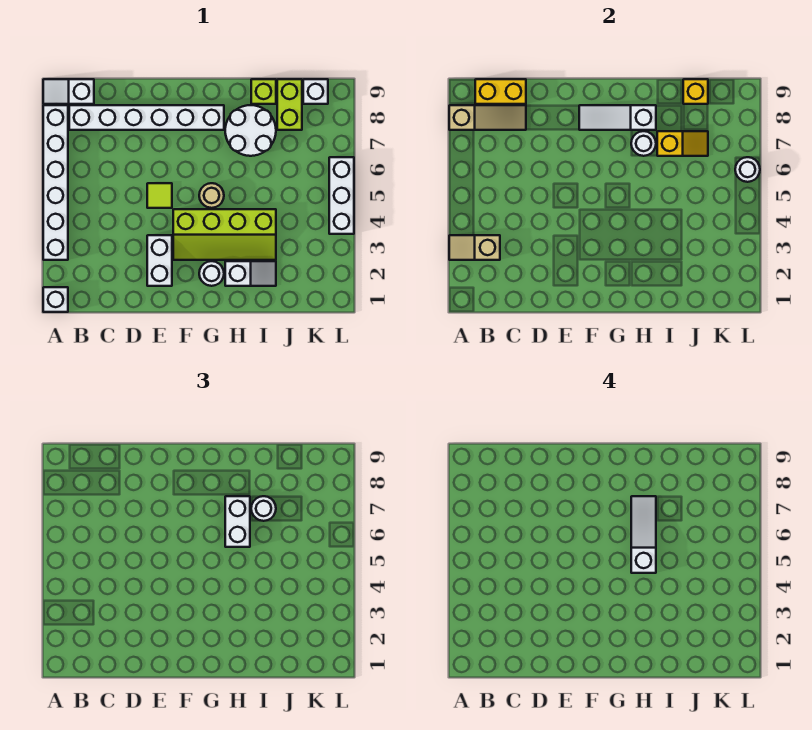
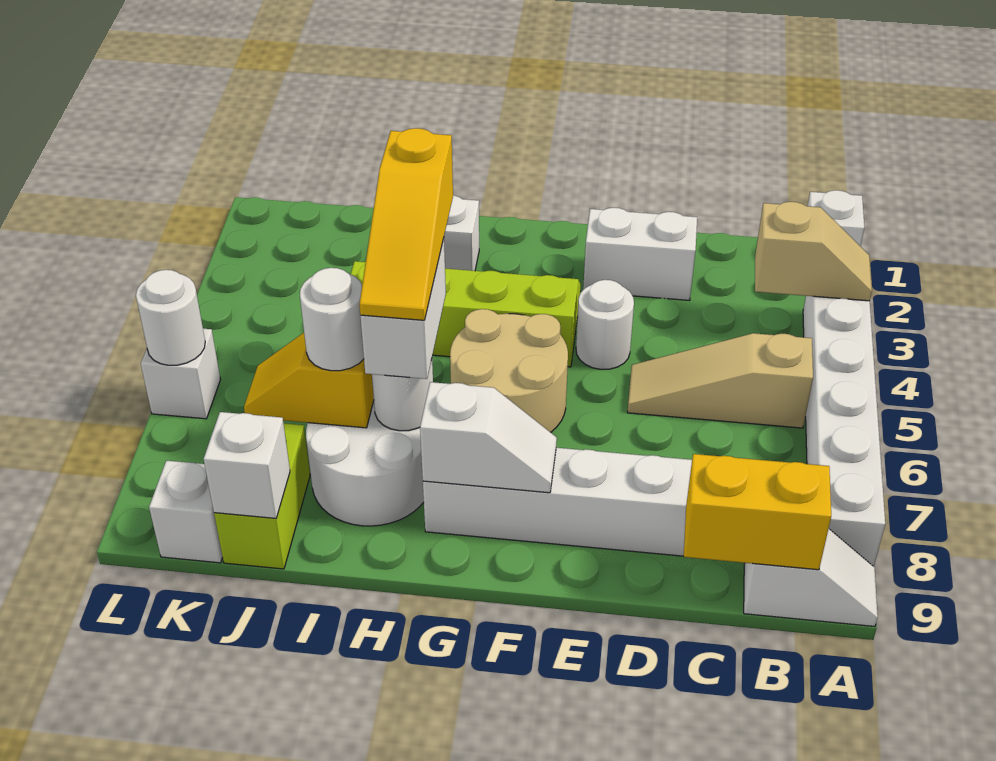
tan 1x3 slope [449,105,526,130] -> tan 1x3 slope moved to [627,333,813,428]
white 1x2 brick [147,235,172,286] -> white 1x2 brick turned to [583,208,697,300]
lime 1x1 tile [147,183,172,208] -> none
white 1x3 slope [579,105,656,130] -> white 1x2 slope [420,382,557,493]
white 1x1 round brick [199,261,224,286] -> white 1x1 round brick moved to [576,280,634,370]
tan 1x1 round brick [199,183,224,208] -> tan 2x2 round brick [450,309,568,432]
white 1x3 slope [631,496,656,573] -> yellow 1x3 slope [359,128,453,320]
lime 1x1 brick [251,79,276,104] -> none
yellow 1x1 brick [683,79,708,104] -> white 1x1 brick [204,412,290,518]
white 1x3 brick [329,157,354,234] -> white 1x1 brick [141,329,220,419]

